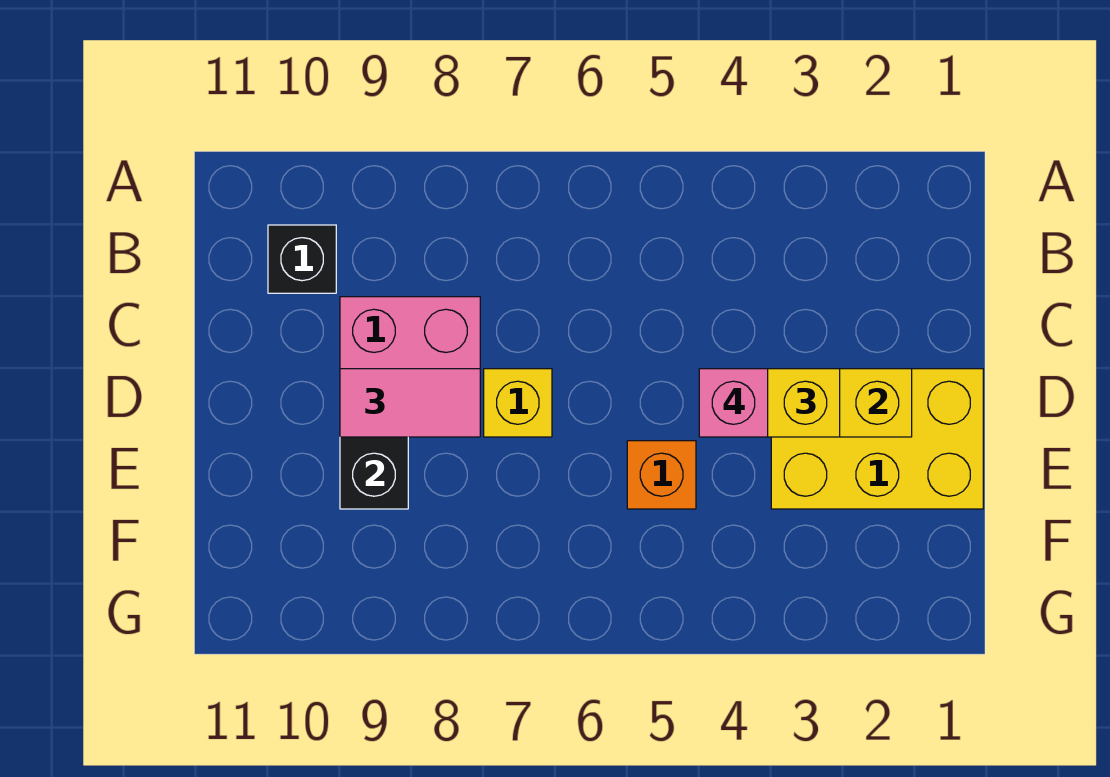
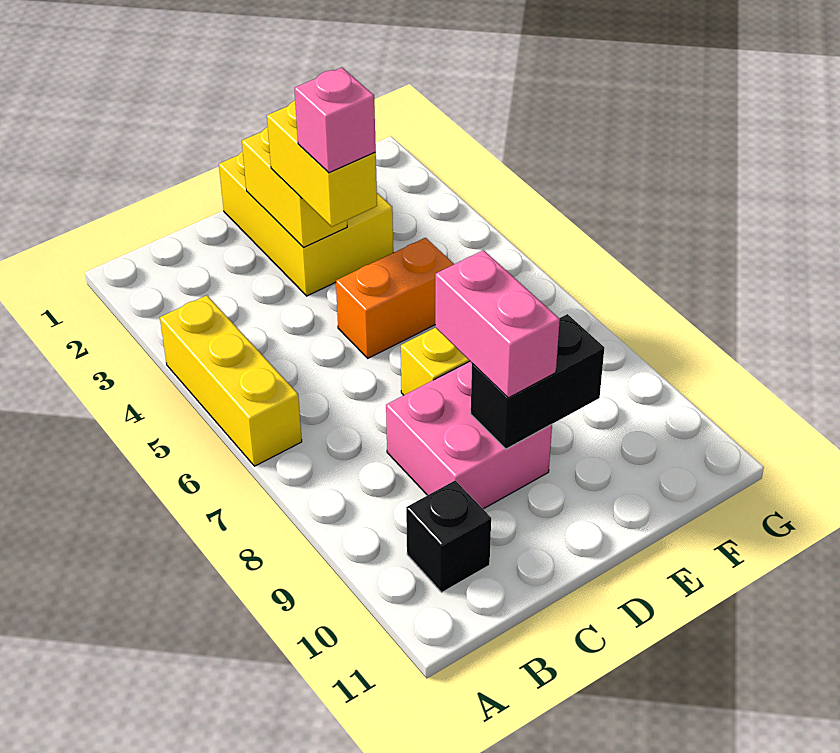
none -> yellow 1x3 brick [160,295,302,466]
pink 1x2 tile [340,369,480,437] -> pink 1x2 brick [435,250,560,398]
orange 1x1 brick [627,441,696,509] -> orange 1x2 brick [336,238,454,358]

